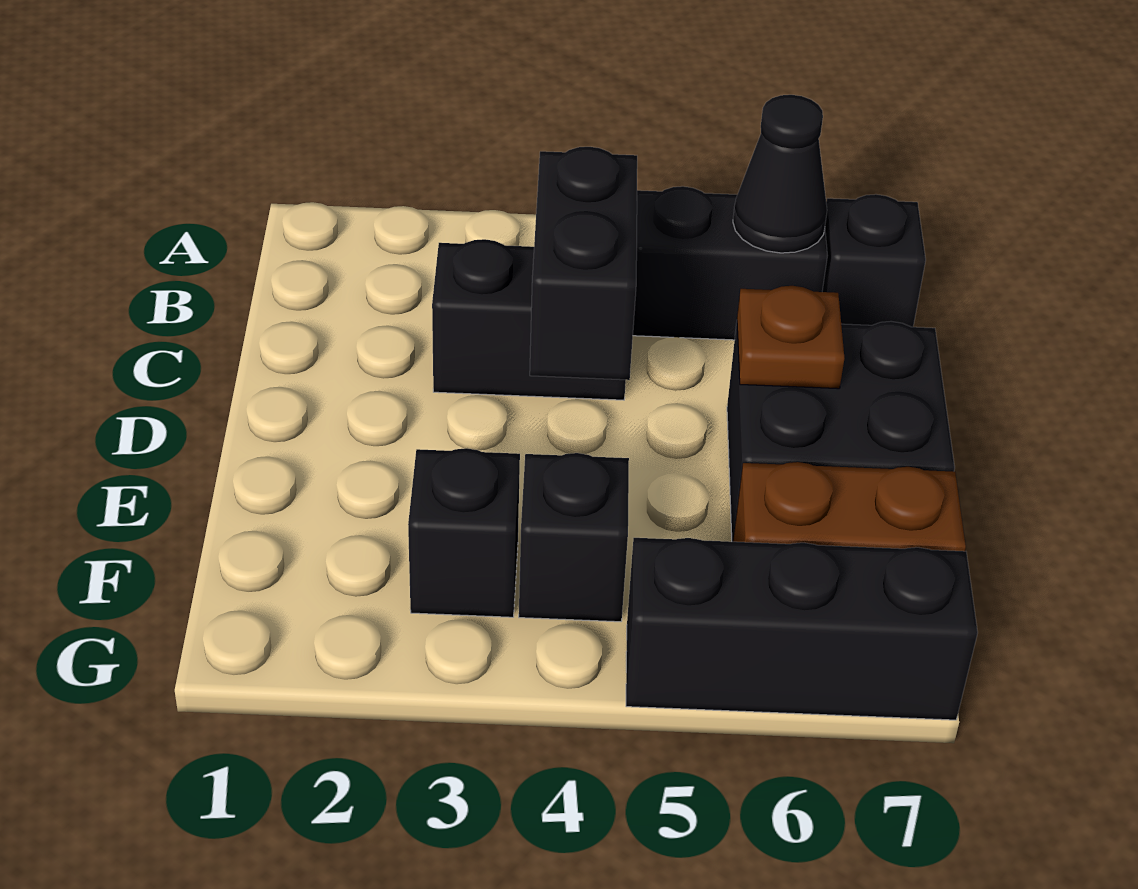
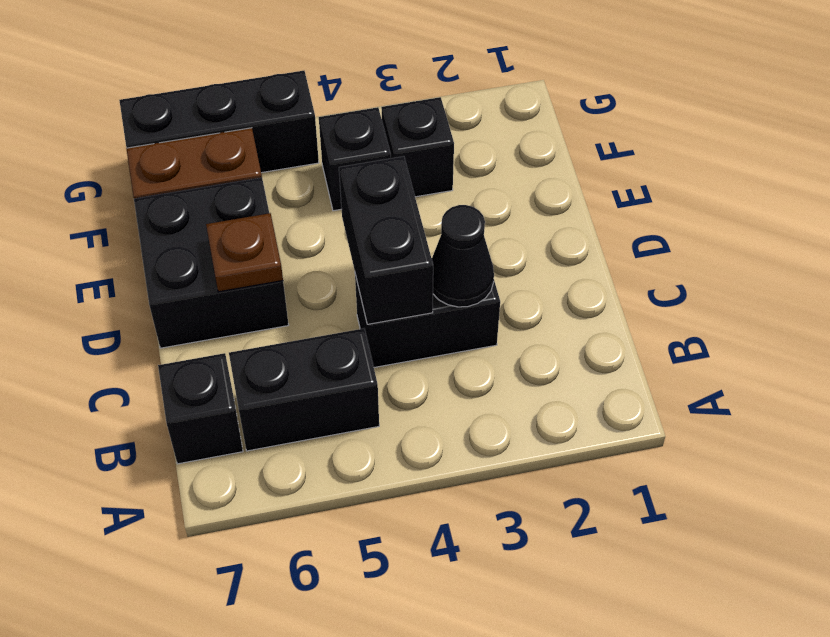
black 1x1 cone [733,95,827,253] -> black 1x1 cone moved to [432,205,494,307]

